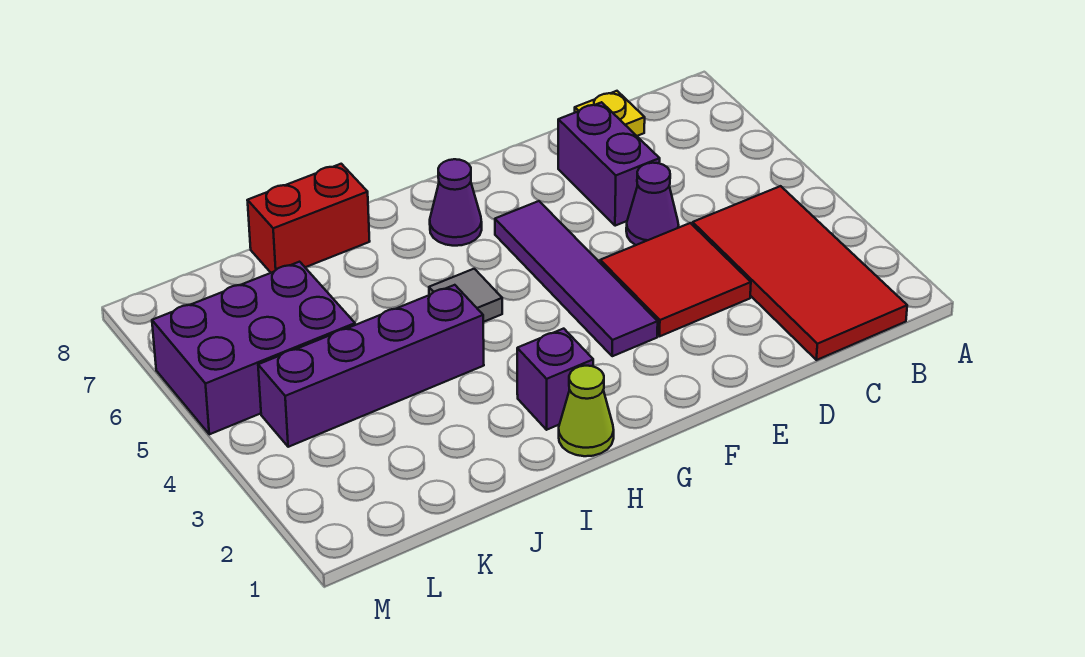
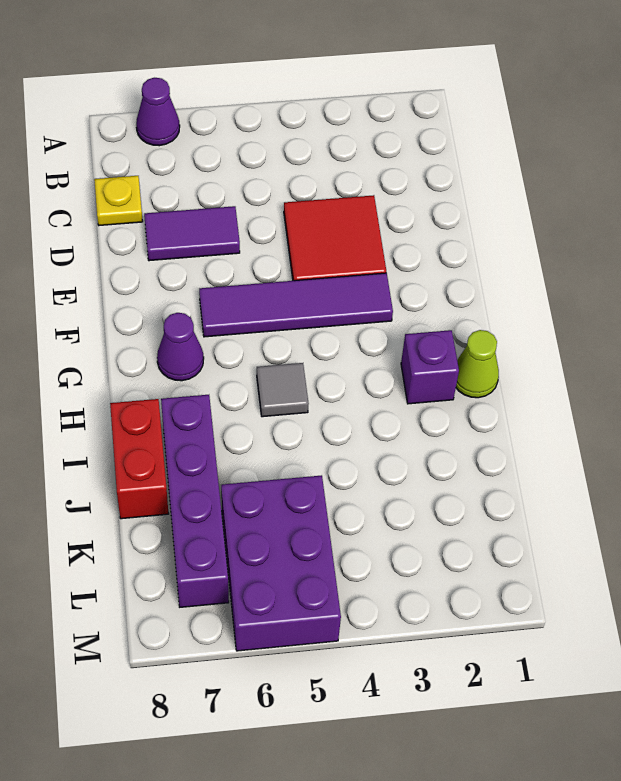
red 2x4 tile [693,186,907,360] -> none
purple 1x1 cone [626,163,679,245] -> purple 1x1 cone moved to [136,78,180,146]
purple 1x2 brick [558,102,660,226] -> purple 1x2 tile [144,206,240,261]
purple 1x4 brick [258,285,484,447] -> purple 1x4 brick moved to [161,395,229,607]

